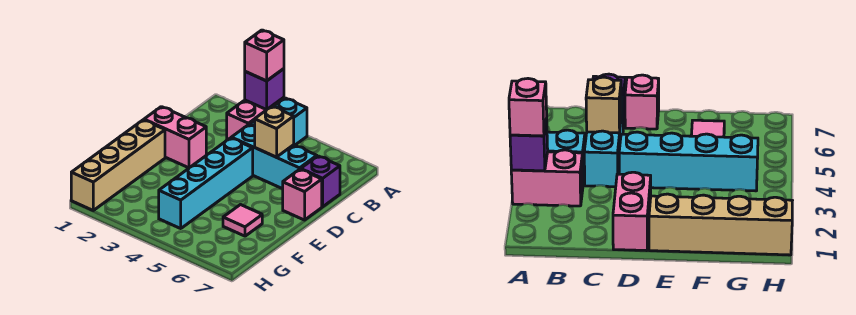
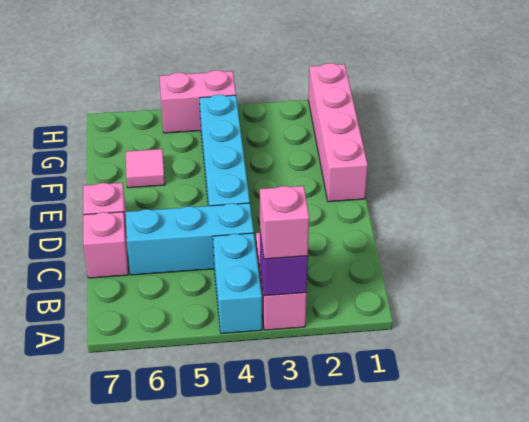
tan 1x1 brick [255,106,294,157] -> none
purple 1x1 brick [301,156,340,207] -> pink 1x1 brick [83,212,128,278]
pink 1x2 brick [144,107,206,168] -> pink 1x2 brick moved to [159,70,236,133]
tan 1x4 brick [71,120,165,210] -> pink 1x4 brick [308,63,368,202]

